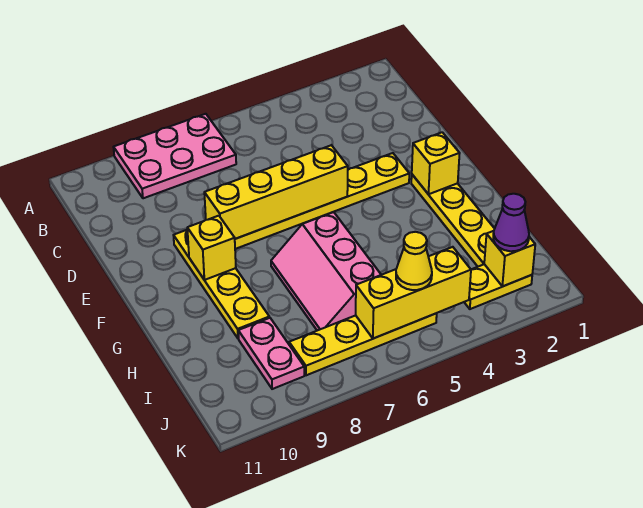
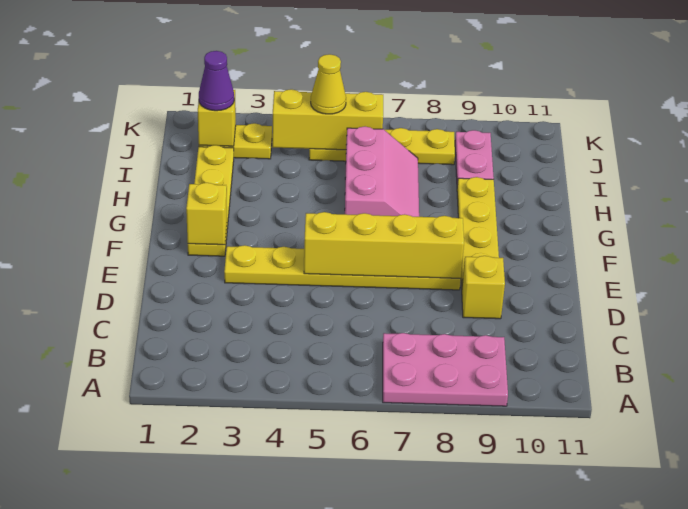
yellow 1x1 brick [187,216,236,280] -> yellow 1x1 brick moved to [462,256,505,319]

